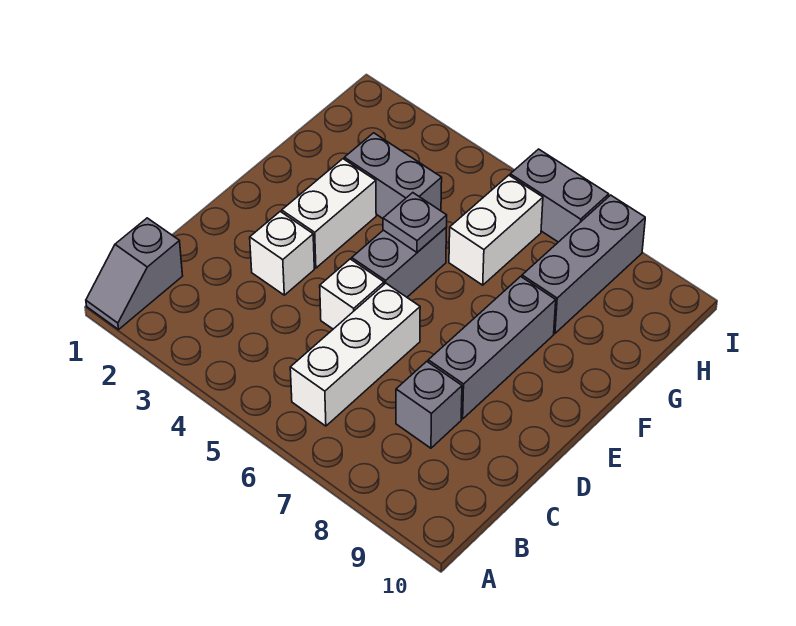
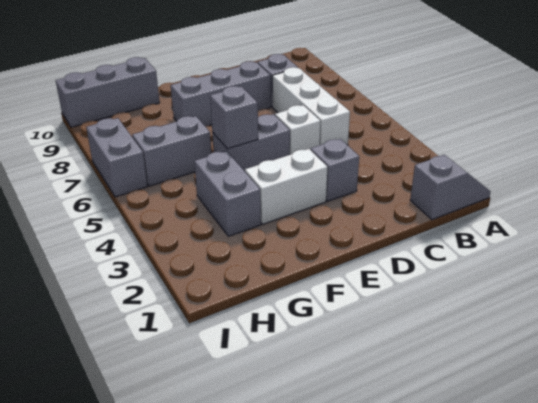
white 1x3 brick [290,283,420,426] -> white 1x3 brick turned to [272,67,350,145]
white 1x1 brick [250,212,314,295] -> grey 1x1 brick [311,139,359,201]
grey 1x1 plate [383,193,447,252] -> grey 1x1 brick [210,86,258,149]
white 1x2 brick [449,175,543,285] -> grey 1x2 brick [132,116,211,186]
grey 1x3 brick [522,195,645,333] -> grey 1x3 brick moved to [56,57,160,127]

